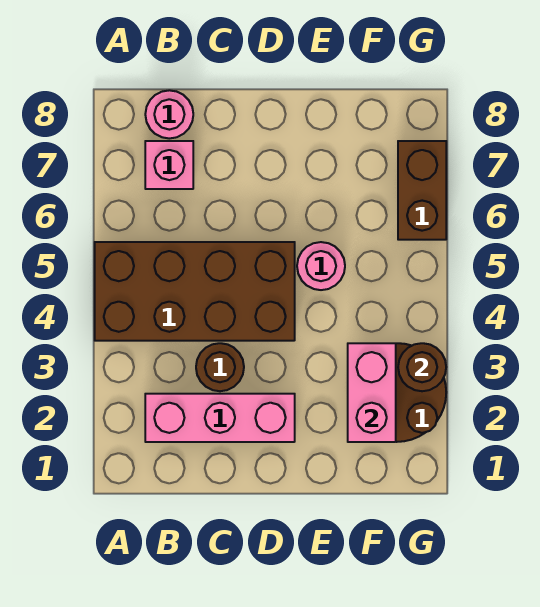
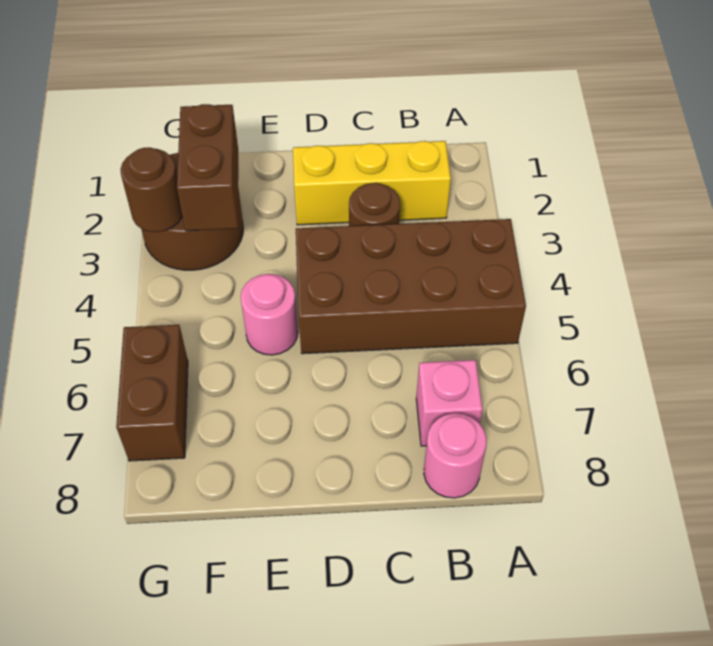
pink 1x3 brick [145,394,295,442] -> yellow 1x3 brick [293,141,451,225]
pink 1x2 brick [348,343,396,442] -> brown 1x2 brick [177,104,238,231]

